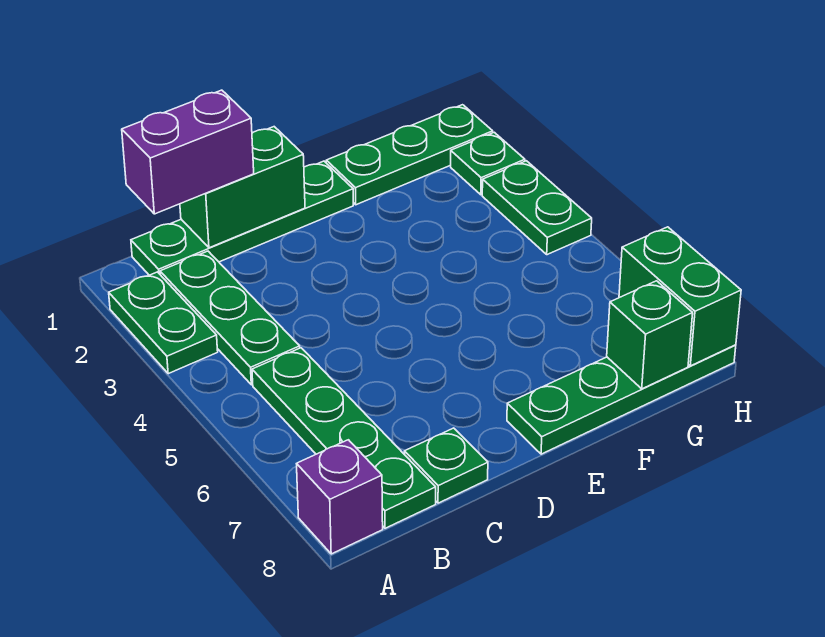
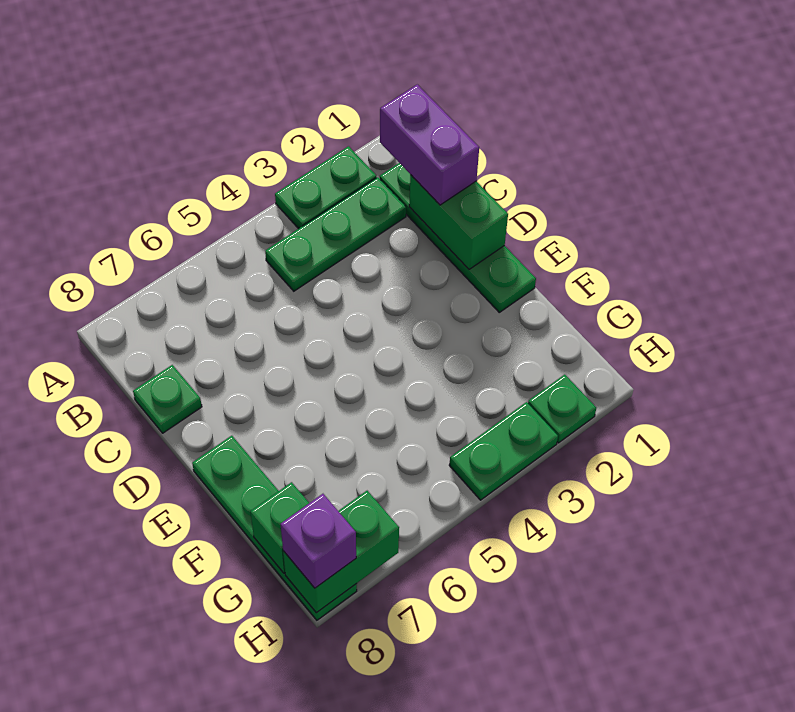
purple 1x1 brick [297,440,383,554] -> purple 1x1 brick moved to [281,494,356,588]
green 1x4 plate [252,348,436,528] -> none
green 1x3 plate [326,105,493,205] -> none

